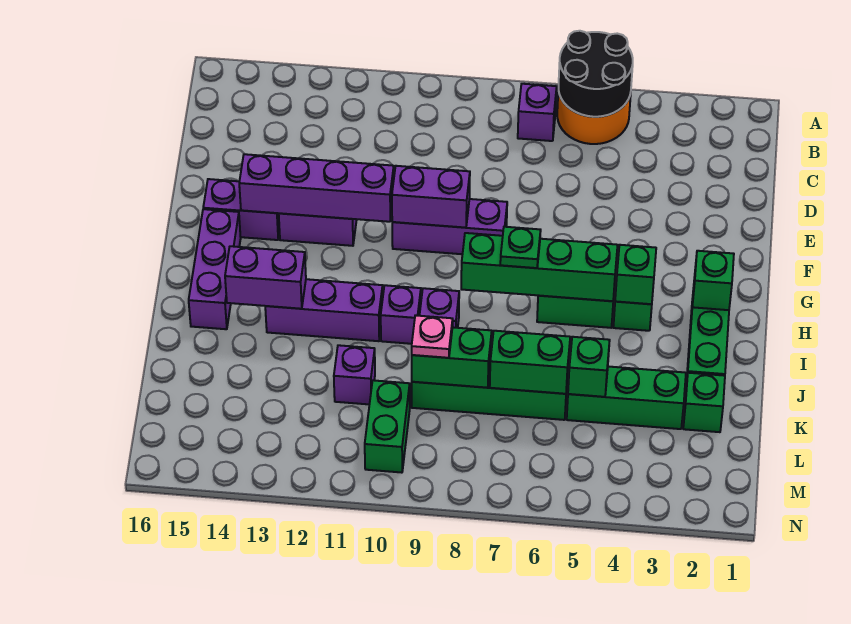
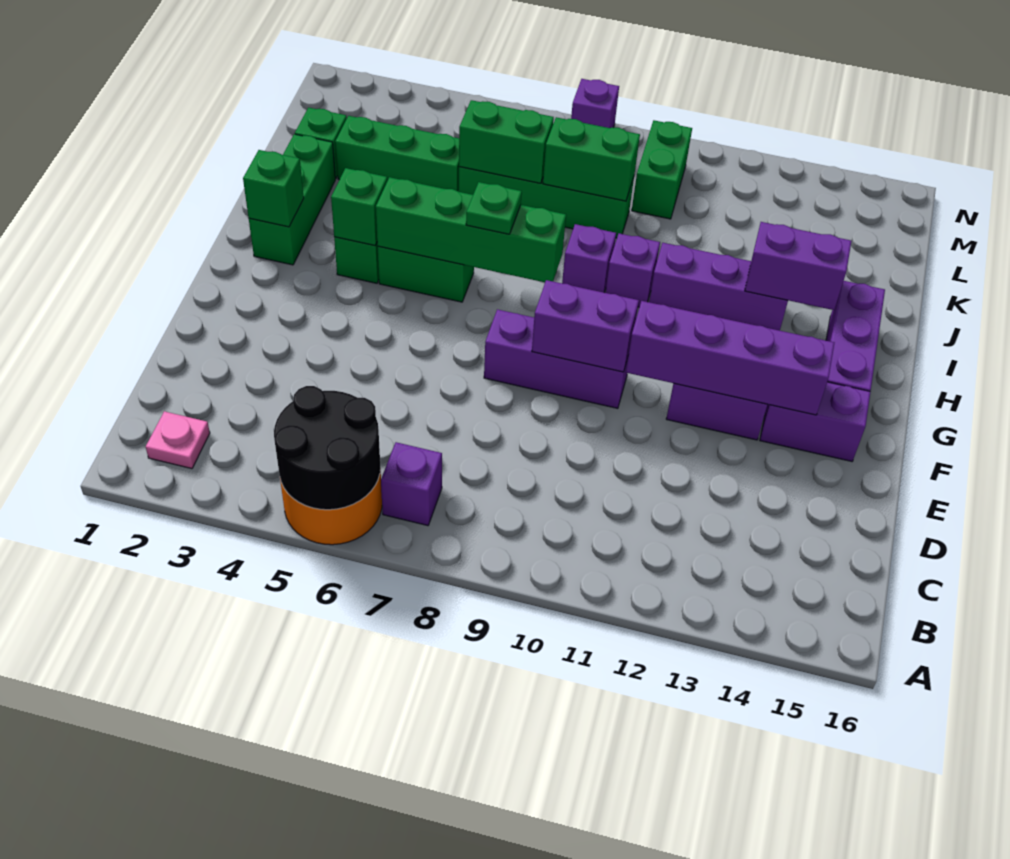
green 1x1 brick [568,337,610,397] -> none
pink 1x1 plate [412,315,453,358] -> pink 1x1 plate moved to [146,411,210,469]
purple 1x1 brick [334,345,375,404] -> purple 1x1 brick moved to [571,79,619,128]

